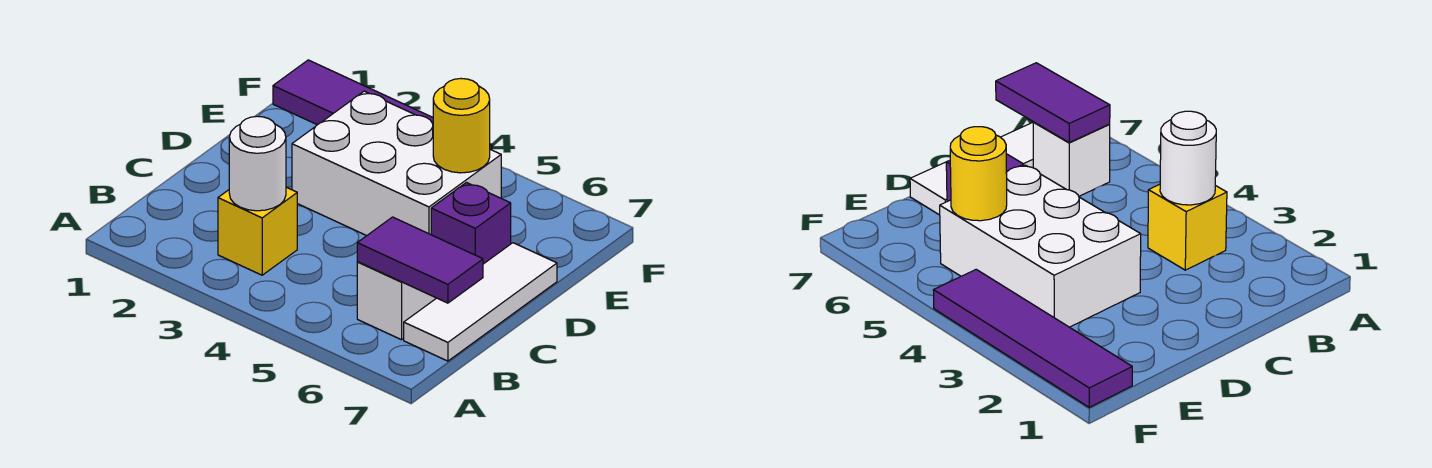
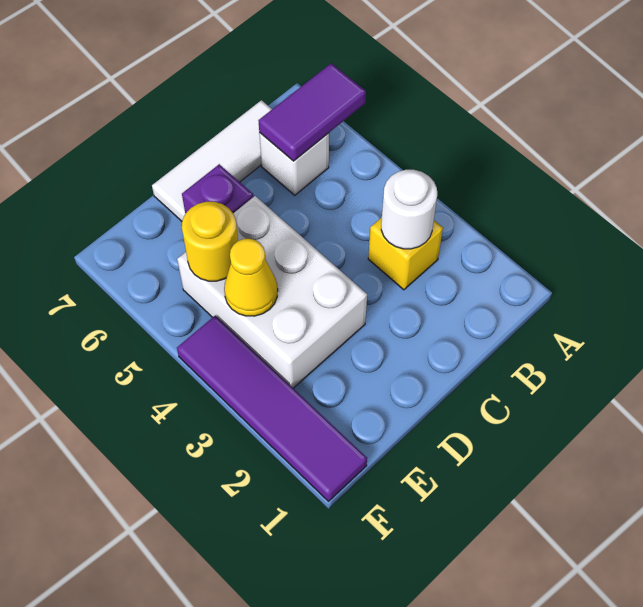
purple 1x2 tile [357,217,483,303] -> purple 1x2 tile turned to [258,63,366,161]
none -> yellow 1x1 cone [224,239,278,316]

